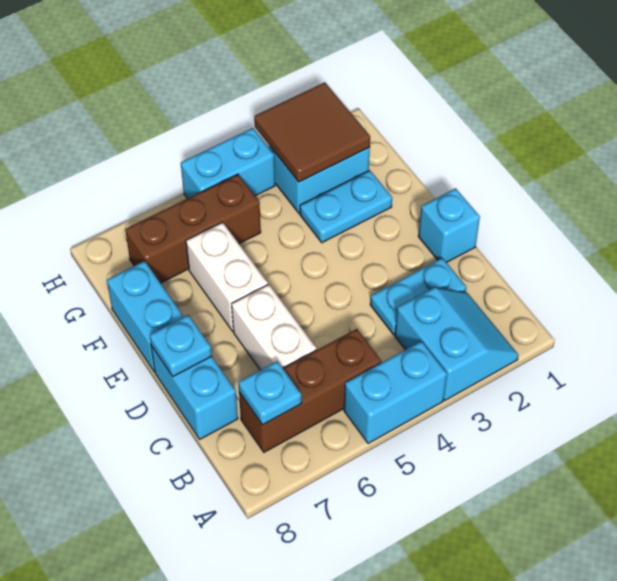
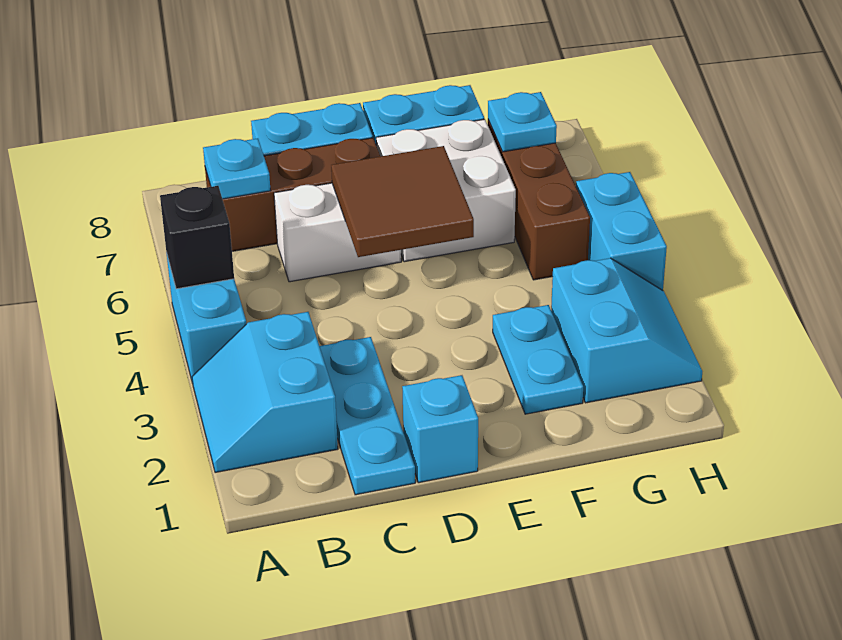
cyan 2x2 slope [395,287,518,400] -> cyan 2x2 slope turned to [192,312,338,473]
none -> black 1x1 brick [160,186,234,289]
brown 1x3 brick [239,329,381,452] -> brown 1x3 brick turned to [205,138,380,251]
cyan 1x2 plate [370,258,466,335] -> cyan 1x3 plate [320,337,415,495]
cyan 1x1 plate [150,315,212,376] -> cyan 1x1 plate moved to [488,92,557,152]
white 1x2 brick [186,222,268,331] -> white 2x2 brick [376,119,516,262]
brown 2x2 tile [254,82,370,182] -> brown 2x2 tile moved to [331,146,474,257]

